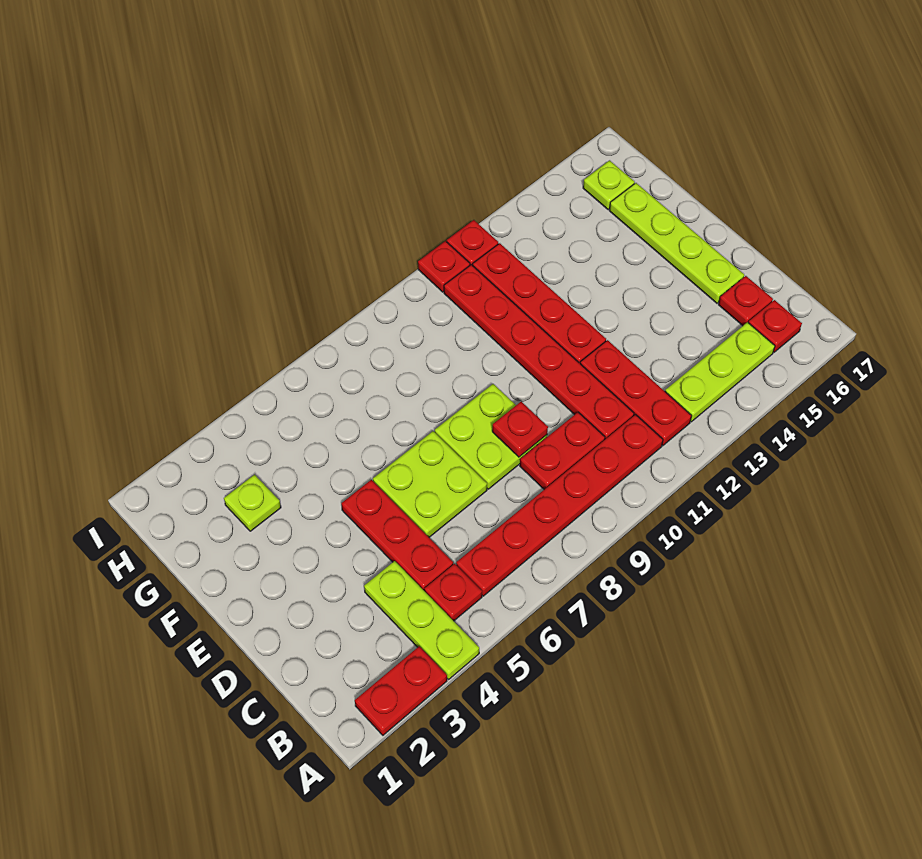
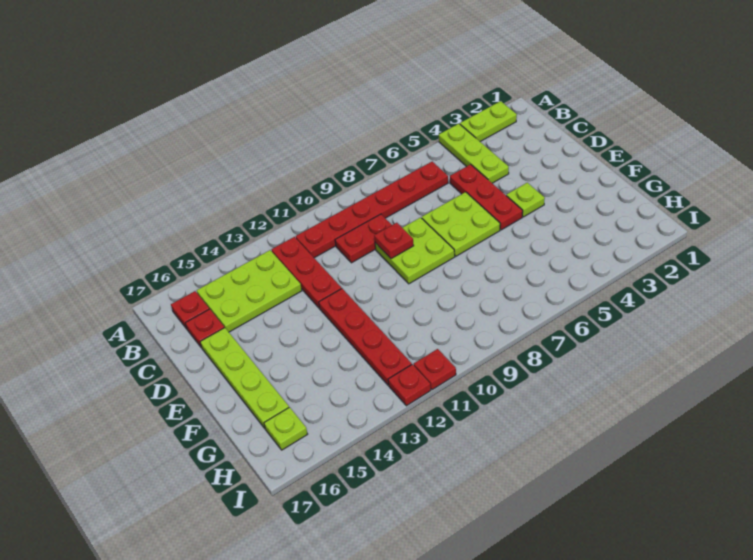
red 1x2 plate [355,646,447,735] -> lime 1x2 plate [460,101,517,141]
red 1x1 plate [424,564,482,621] -> none
lime 1x3 plate [665,322,775,422] -> lime 2x3 plate [197,250,302,332]
red 1x6 plate [444,265,634,439] -> none
lime 1x1 plate [224,475,281,531] -> lime 1x1 plate moved to [506,183,545,217]

